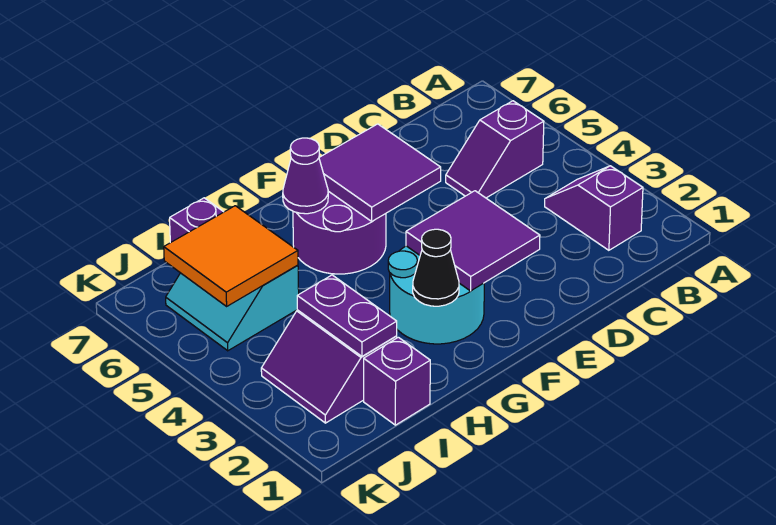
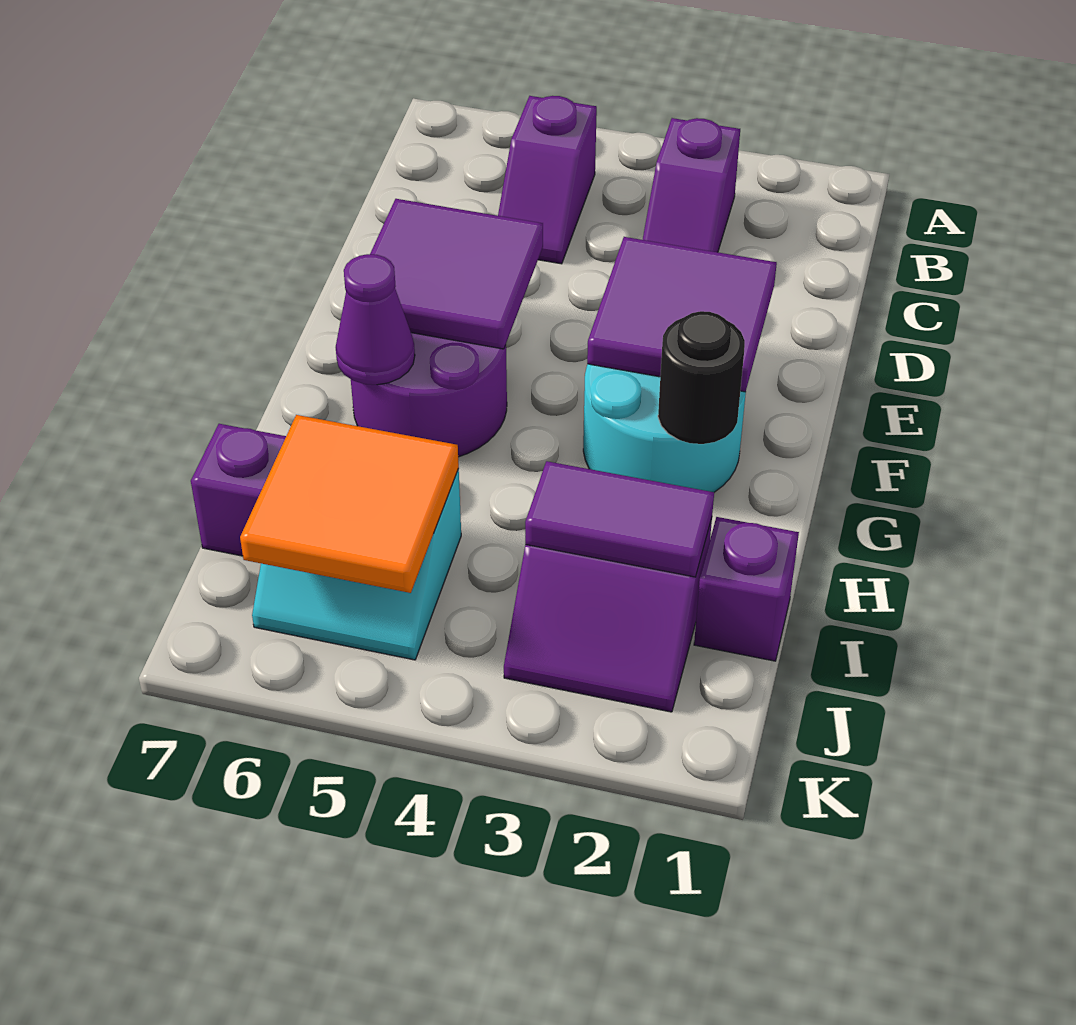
purple 1x2 slope [545,166,643,250] -> purple 1x2 slope turned to [643,118,740,252]
black 1x1 cone [413,229,459,306] -> black 1x1 round brick [658,311,745,444]
purple 1x2 plate [297,275,397,356] -> purple 1x2 tile [525,461,714,577]

